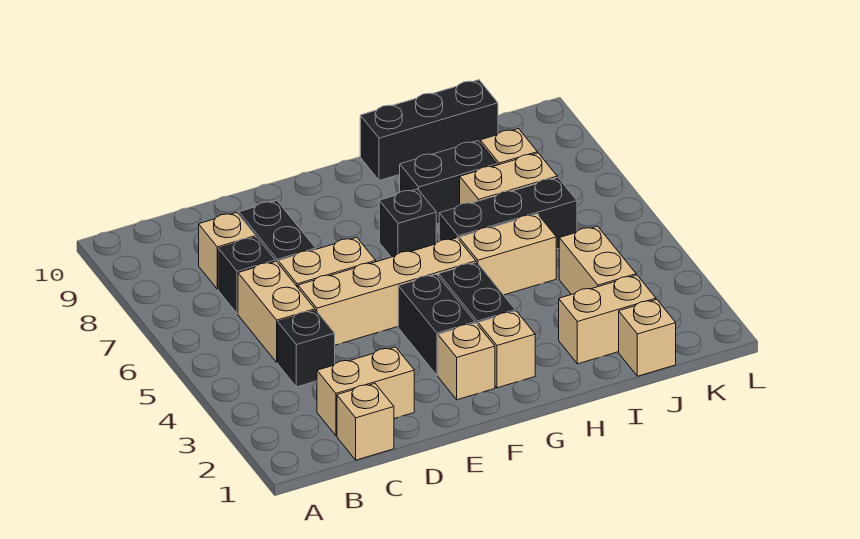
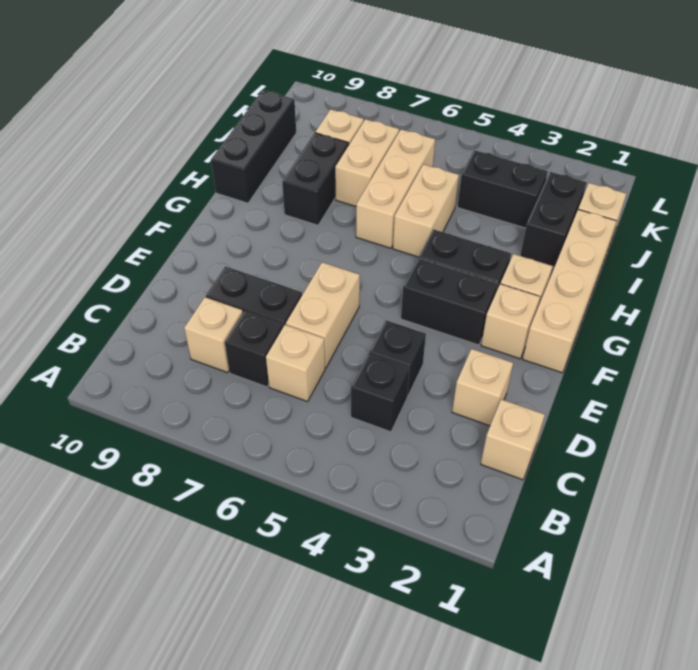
tan 1x2 brick [317,347,414,436] -> tan 1x1 brick [452,349,513,426]
tan 1x2 brick [238,261,315,362] -> tan 1x1 brick [266,325,325,402]
tan 1x4 brick [298,238,476,345] -> tan 1x4 brick moved to [523,210,616,373]
black 1x1 brick [379,189,436,257] -> black 1x1 brick moved to [369,320,426,397]
black 1x3 brick [439,177,577,249] -> tan 1x3 brick [356,129,435,248]
tan 1x2 brick [559,275,656,364] -> black 1x2 brick [520,172,587,267]
tan 1x2 brick [559,226,636,295] -> black 1x2 brick [458,150,548,228]

